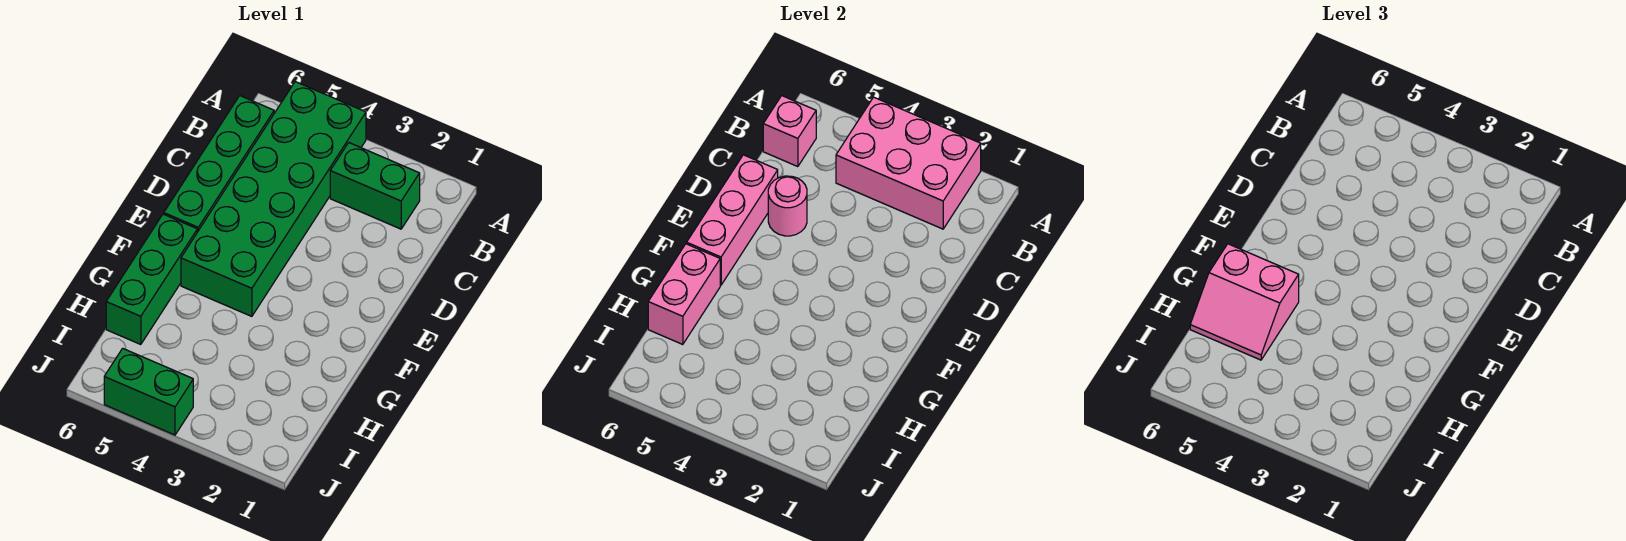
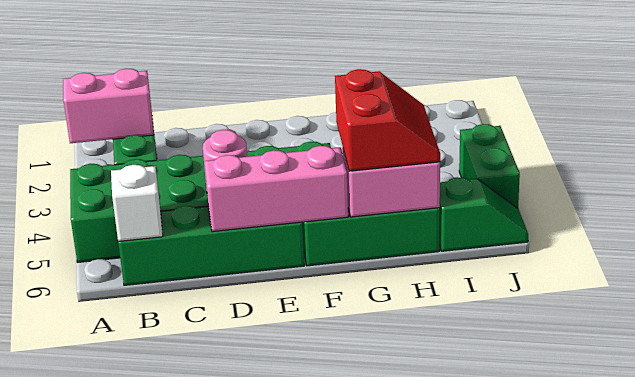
pink 2x3 brick [836,97,981,229] -> pink 1x2 brick [63,69,154,143]
pink 1x1 brick [763,96,816,167] -> white 1x1 brick [111,165,163,241]
pink 2x2 slope [1190,244,1299,360] -> red 2x2 slope [335,69,440,171]
none -> green 1x2 slope [439,177,528,251]

